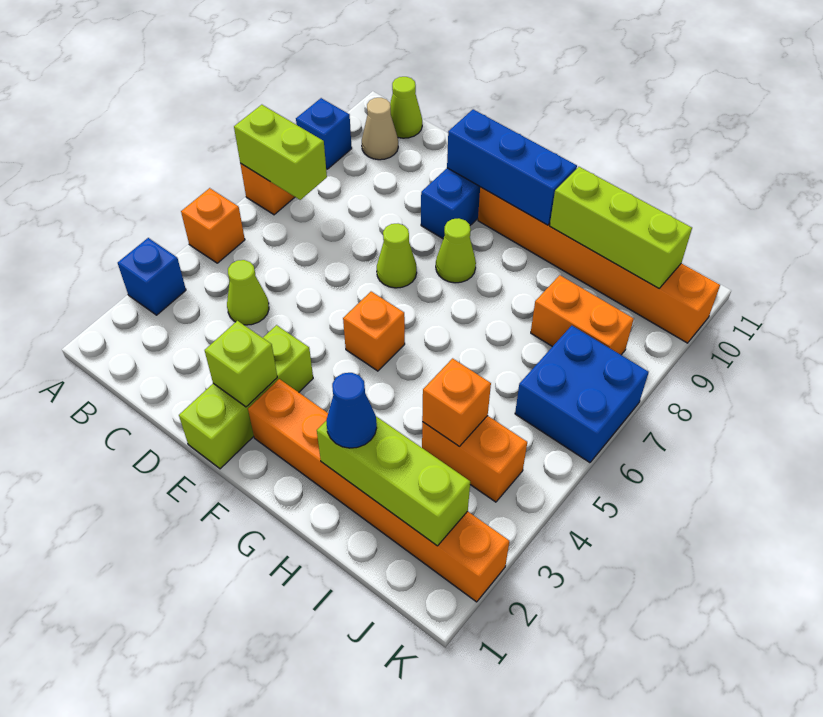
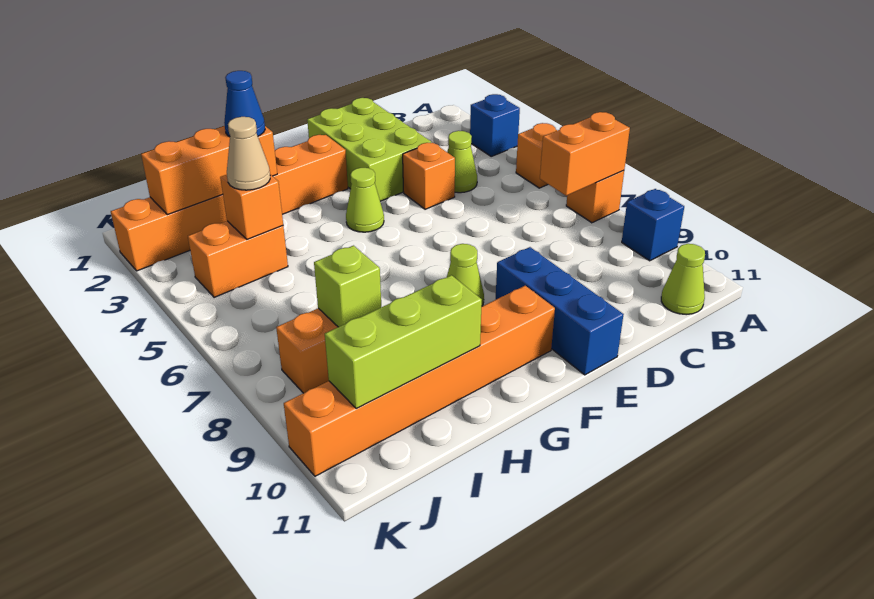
lime 1x2 brick [234,105,327,200] -> orange 1x2 brick [540,112,630,196]
tan 1x1 cone [362,98,398,160] -> tan 1x1 cone moved to [227,117,270,190]
lime 1x3 brick [179,325,313,469] -> lime 2x3 brick [307,98,431,201]
lime 1x1 brick [205,321,277,407] -> lime 1x1 brick moved to [314,246,381,327]
lime 1x1 cone [377,224,417,288] -> lime 1x1 cone moved to [346,168,384,232]
blue 1x3 brick [447,109,577,225] -> none
orange 1x1 brick [343,292,405,371] -> orange 1x1 brick moved to [403,143,455,209]
lime 1x3 brick [317,416,470,546] -> orange 1x3 brick [141,126,277,215]
blue 2x2 brick [515,326,649,463] -> none

